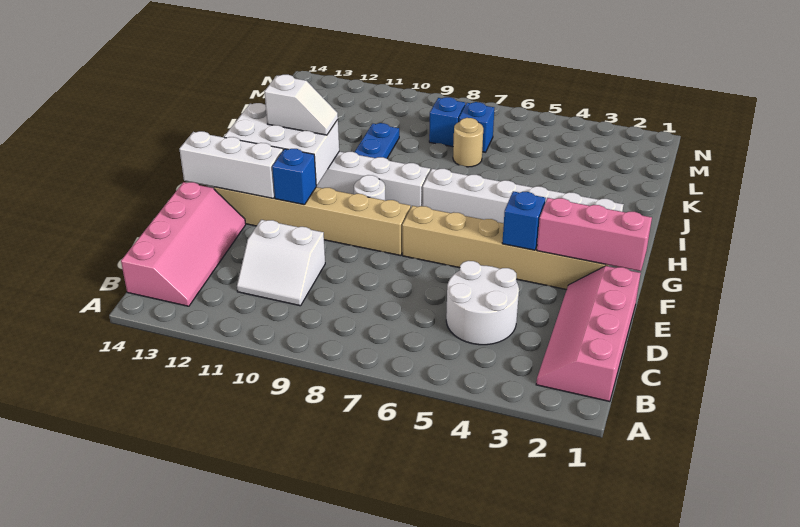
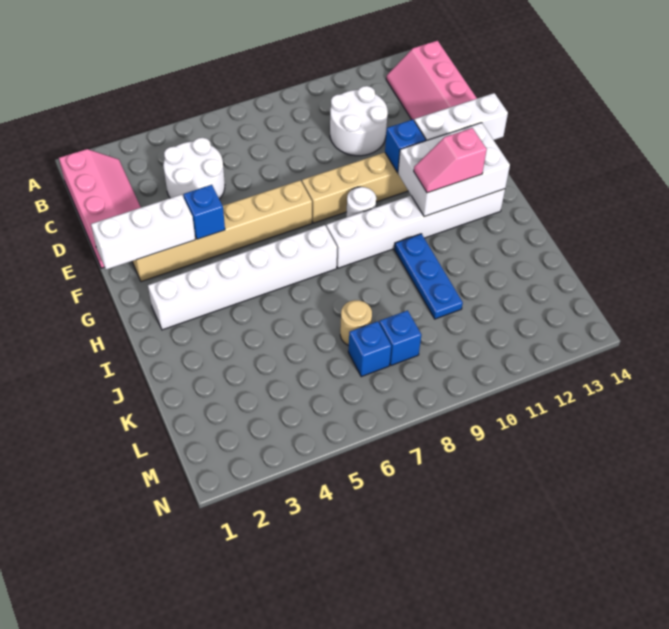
white 2x2 slope [237,220,325,306] -> white 2x2 round brick [330,86,388,156]
pink 1x3 brick [537,198,652,271] -> white 1x3 brick [91,195,195,270]
white 1x2 slope [264,75,338,135] -> pink 1x2 slope [414,128,487,193]

